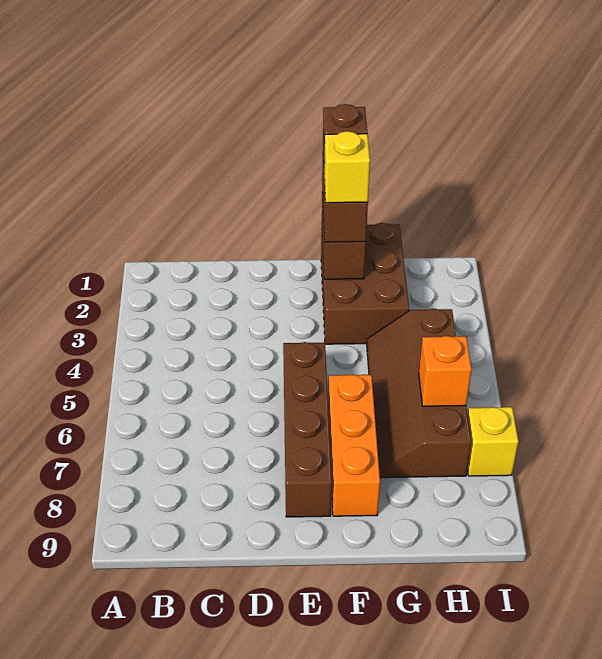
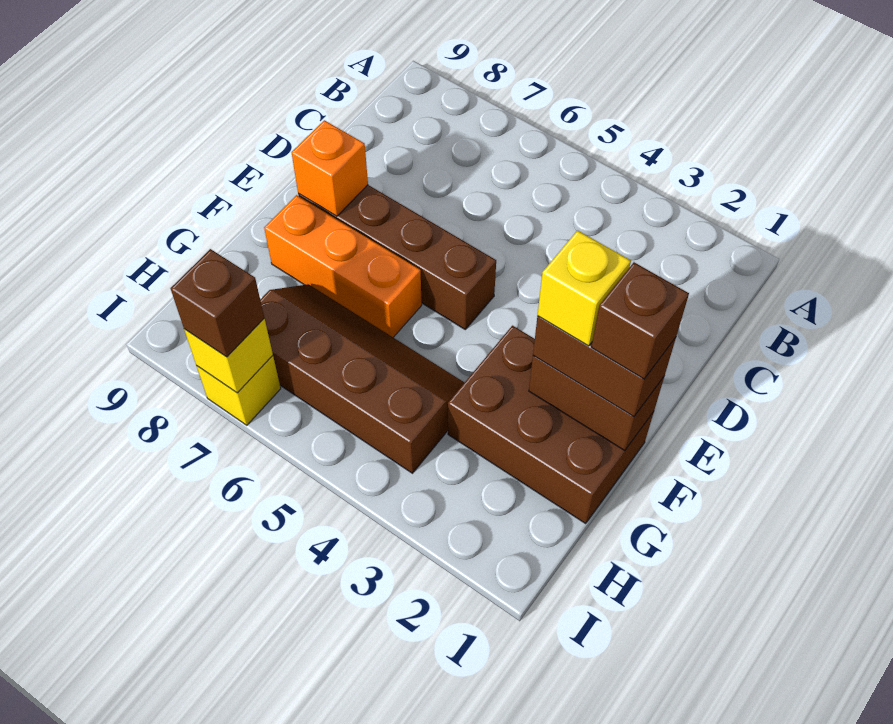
orange 1x1 brick [419,336,472,406] -> orange 1x1 brick moved to [292,120,368,216]
none -> yellow 1x1 brick [184,319,273,393]
none -> brown 1x1 brick [171,249,264,357]

